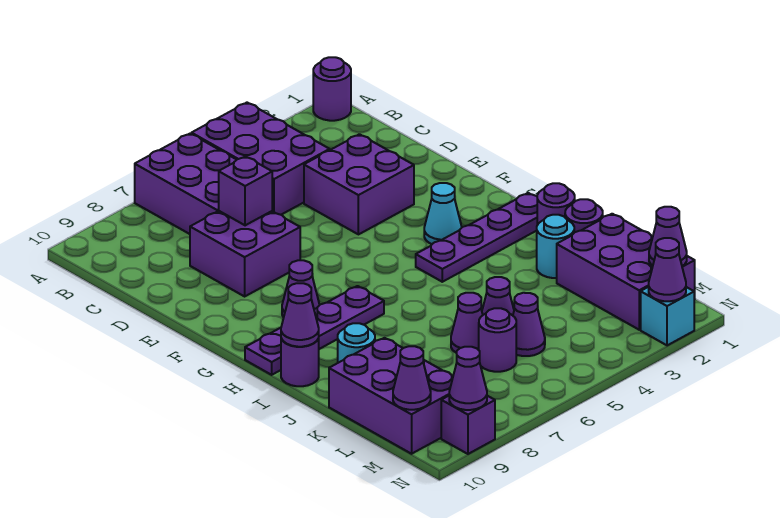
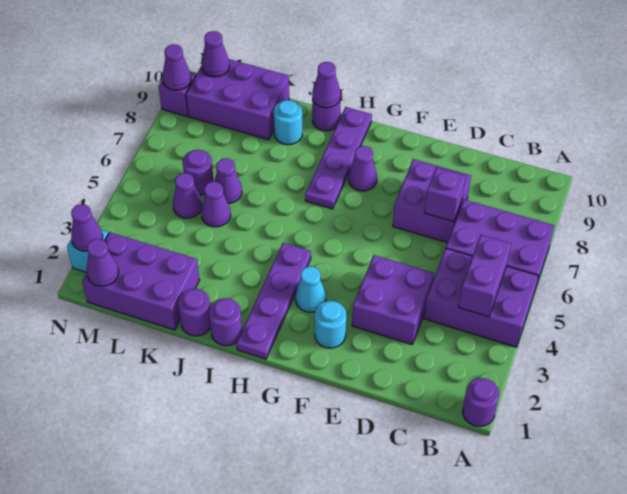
none -> purple 1x2 brick [459,235,511,317]
cyan 1x1 round brick [537,215,574,278] -> cyan 1x1 round brick moved to [315,301,346,348]

